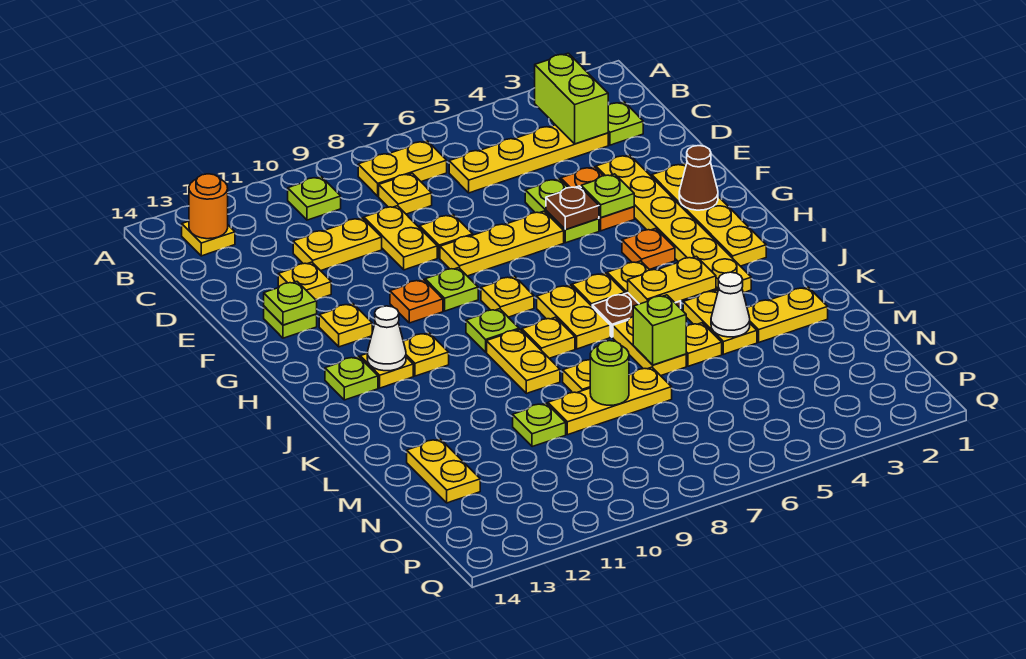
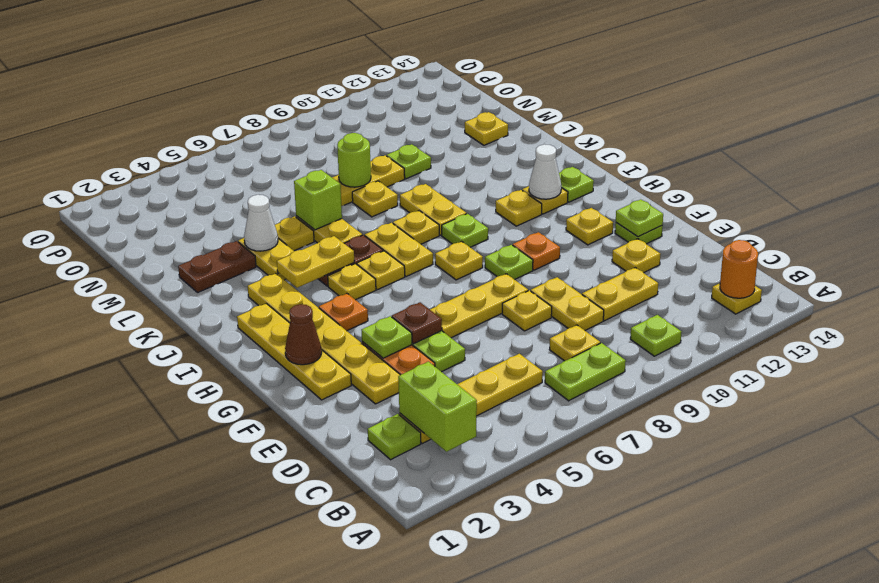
yellow 1x2 plate [358,141,447,196] -> lime 1x2 plate [545,343,626,401]
yellow 1x2 plate [747,287,828,342] -> brown 1x2 plate [178,241,256,292]
yellow 1x2 plate [407,439,480,503] -> yellow 1x1 plate [465,112,508,145]

